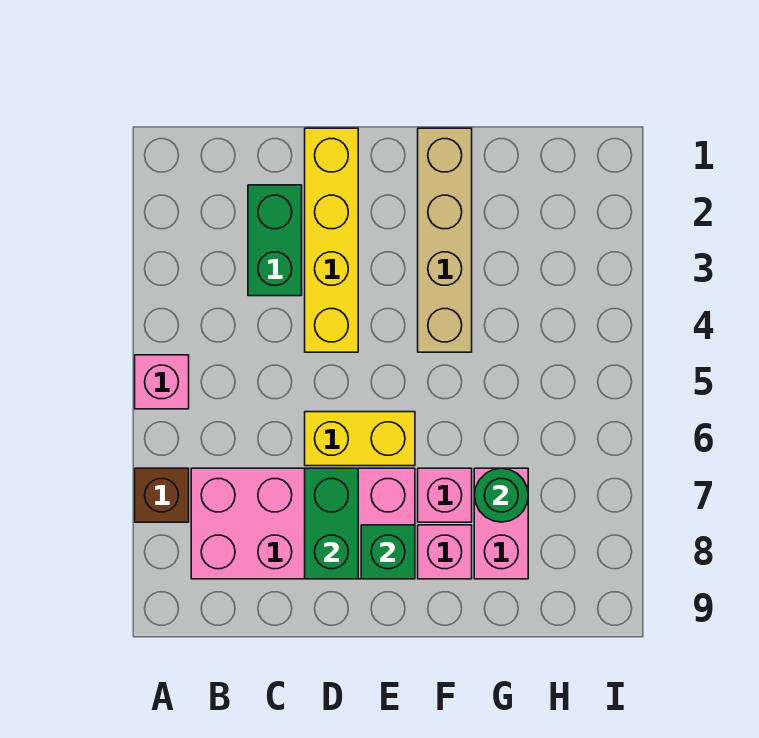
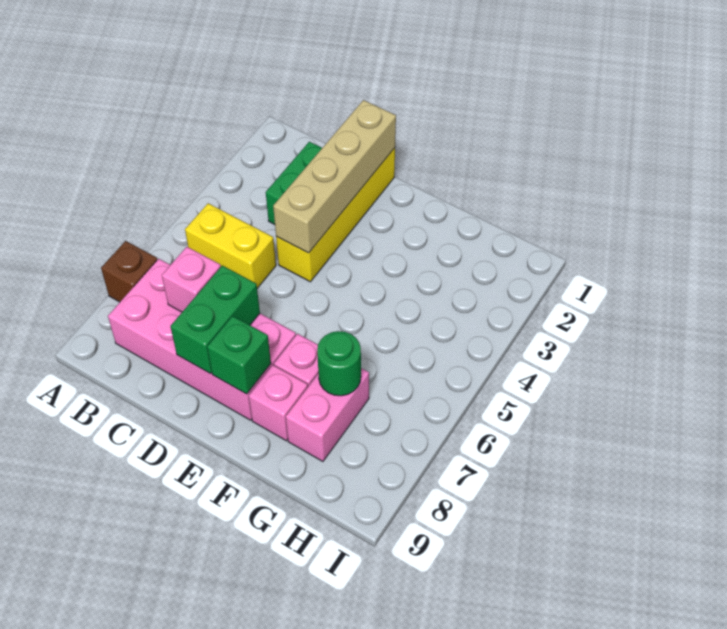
pink 1x1 brick [135,355,189,409] -> pink 1x1 brick moved to [162,247,221,312]
yellow 1x2 brick [305,412,415,466] -> yellow 1x2 brick moved to [185,203,276,288]
tan 1x4 brick [418,128,472,352] -> tan 1x4 brick moved to [273,100,396,253]

